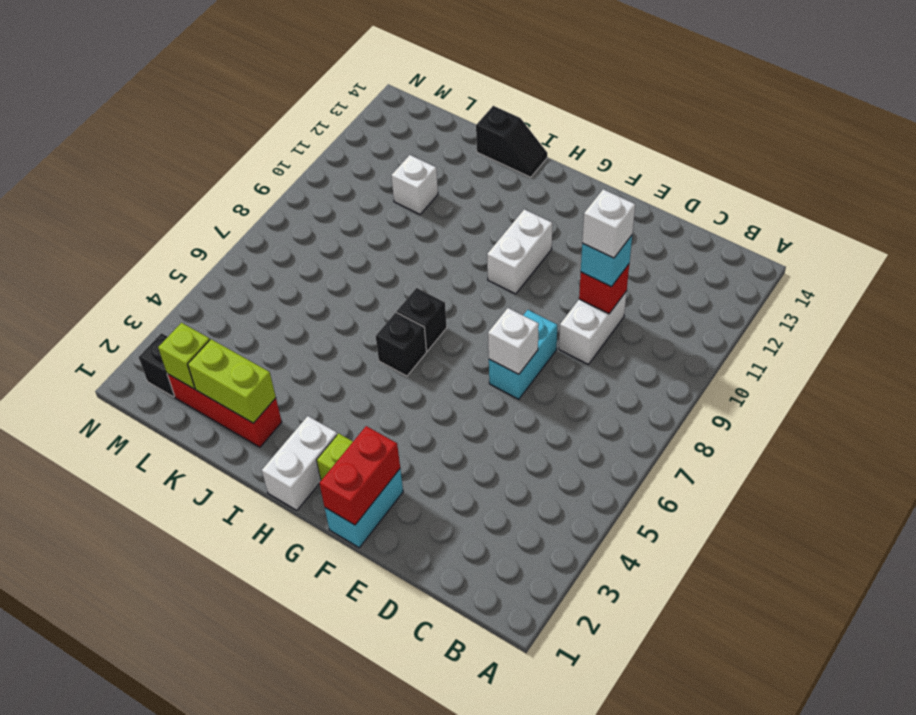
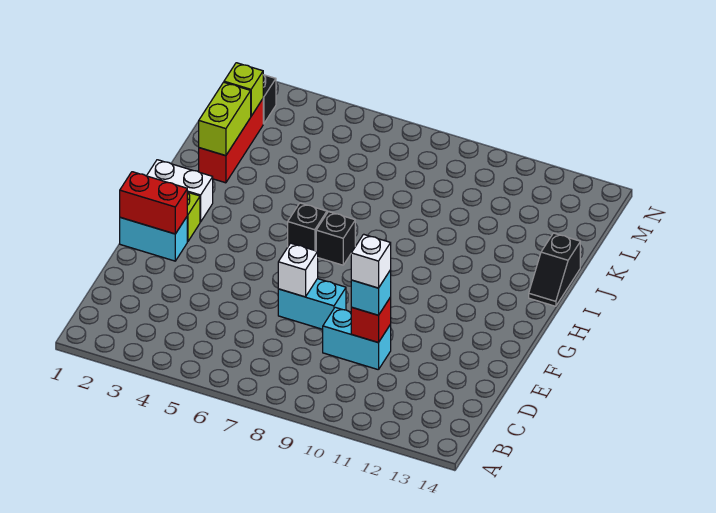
white 1x2 brick [559,291,627,365] -> cyan 1x2 brick [323,307,391,370]
white 1x2 brick [487,209,553,294] -> none
white 1x1 brick [391,155,438,214] -> none

